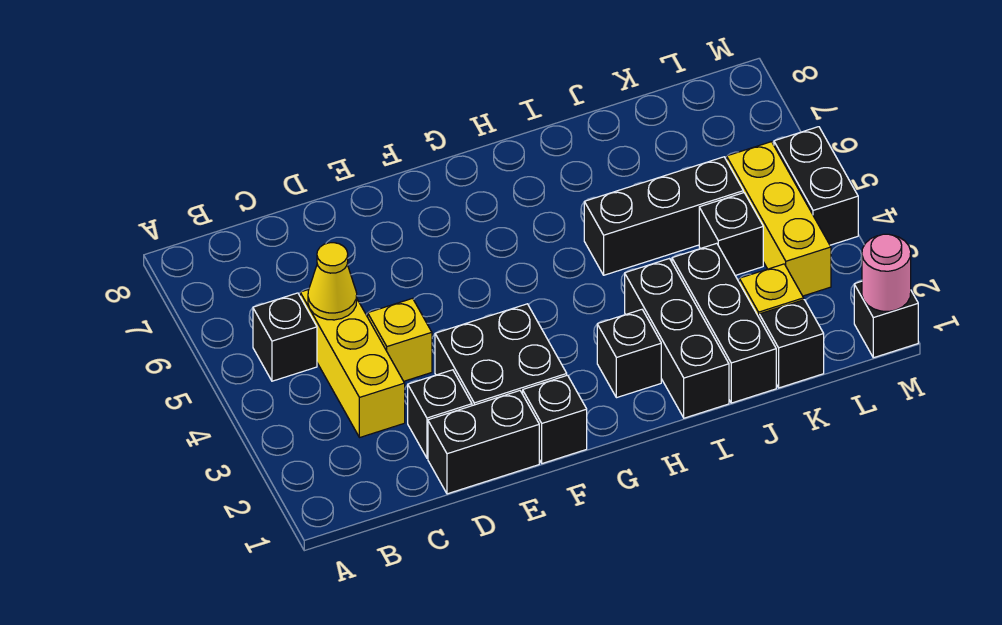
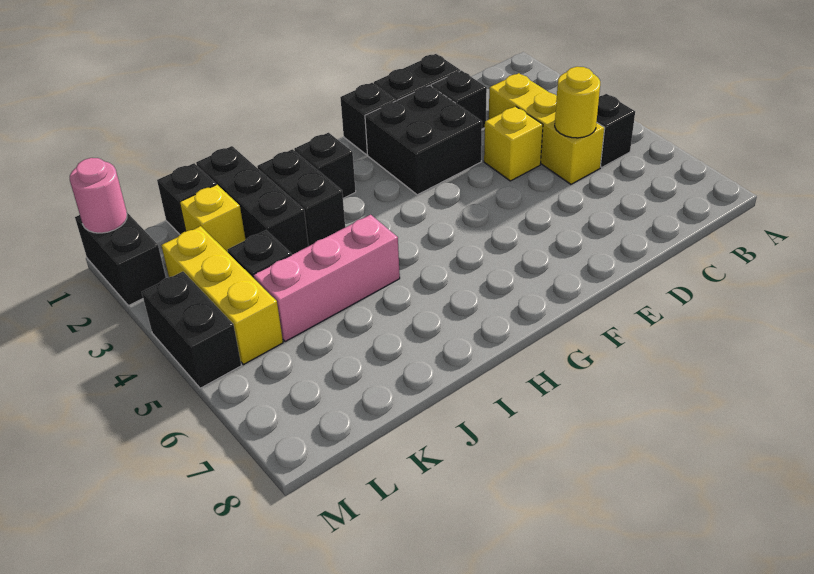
yellow 1x1 cone [308,243,357,320] -> yellow 1x1 round brick [555,67,600,138]
black 1x3 brick [625,259,729,418] -> black 1x2 brick [257,149,345,246]
black 1x3 brick [584,157,743,275] -> pink 1x3 brick [253,215,400,342]
black 1x1 brick [854,281,918,358] -> black 1x2 brick [75,213,166,306]

